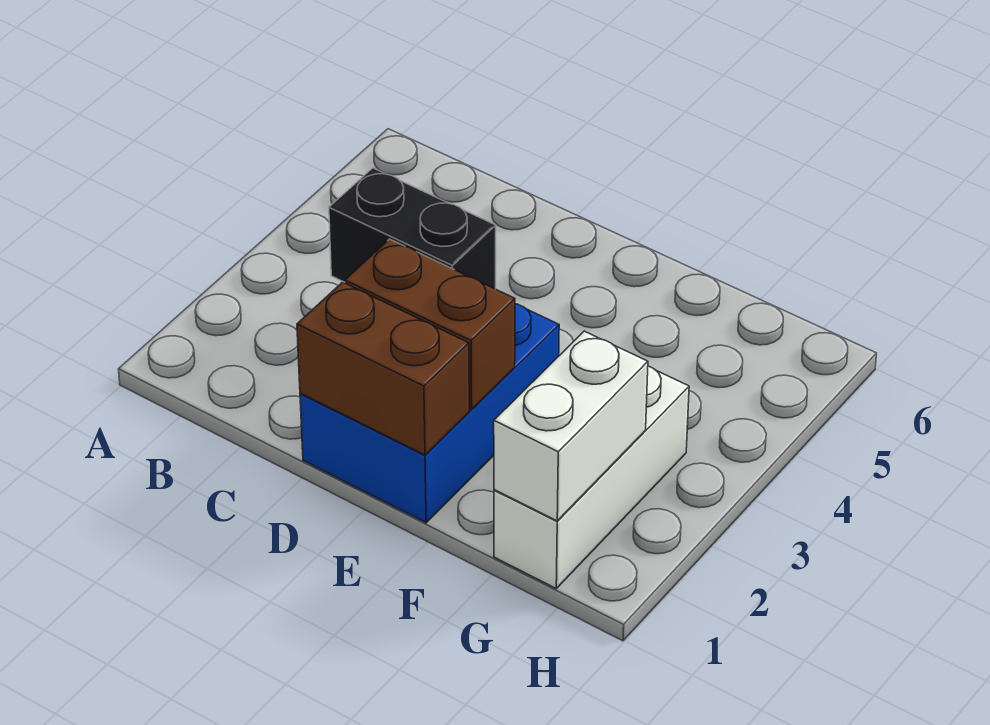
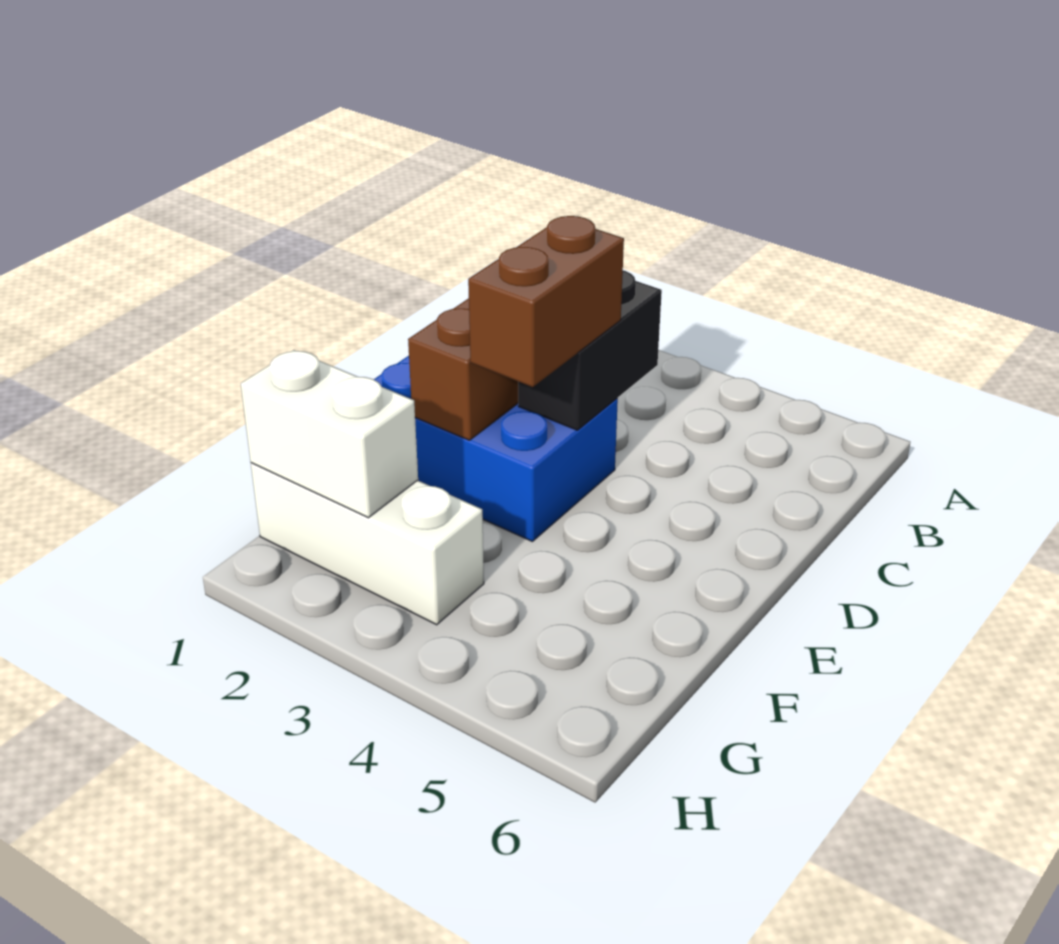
brown 1x2 brick [297,282,469,455] -> brown 1x2 brick moved to [468,216,624,387]

